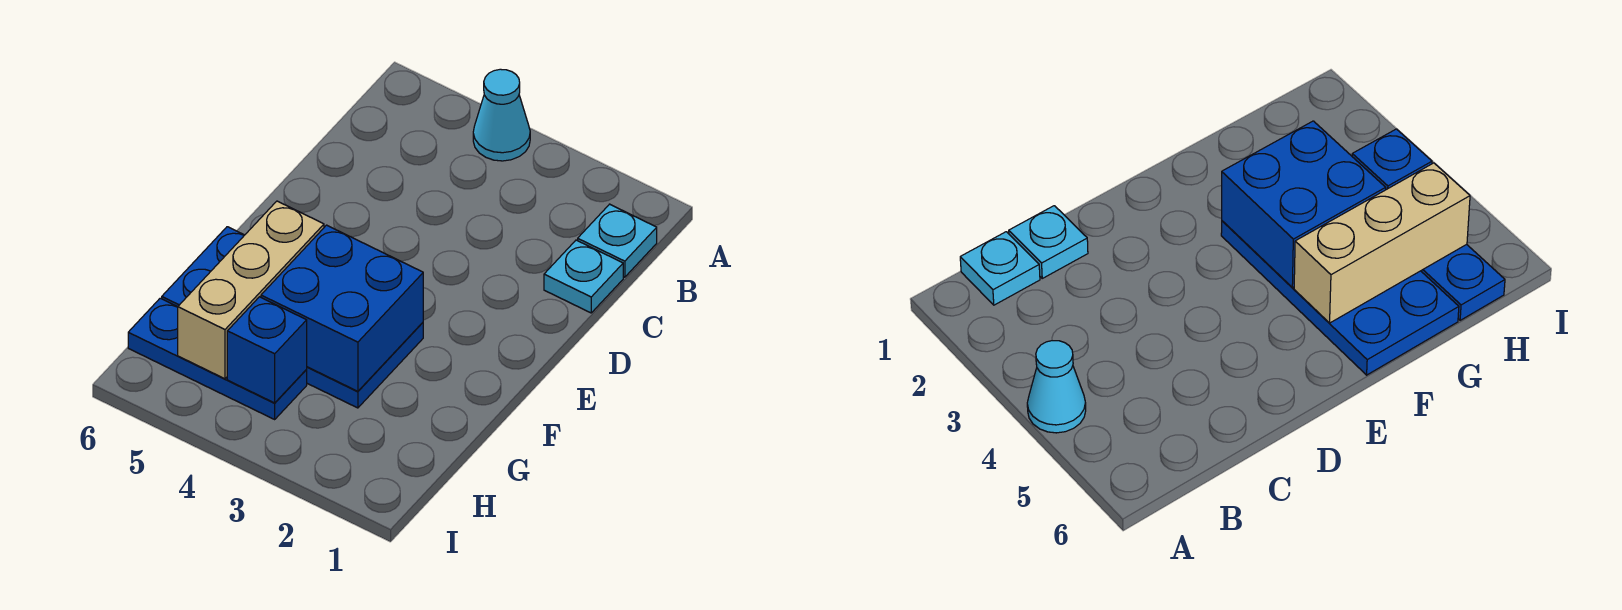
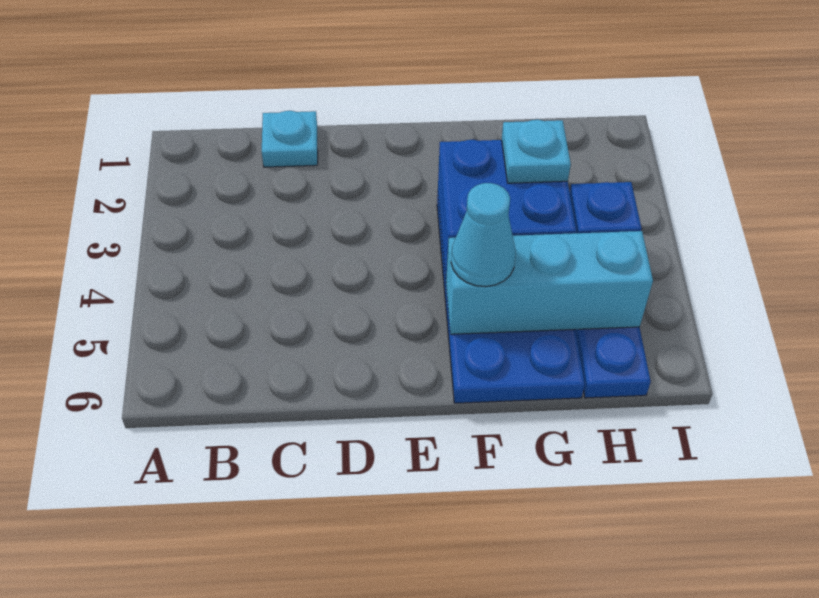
cyan 1x1 cone [473,69,530,161] -> cyan 1x1 cone moved to [451,183,516,287]
cyan 1x1 plate [578,204,657,277] -> cyan 1x1 plate moved to [502,120,571,183]
tan 1x3 brick [178,201,324,379] -> cyan 1x3 brick [446,231,653,334]

